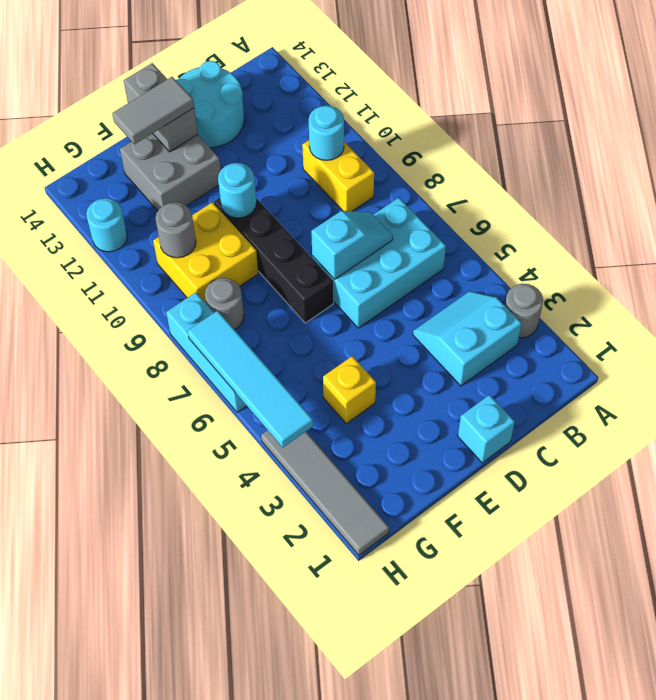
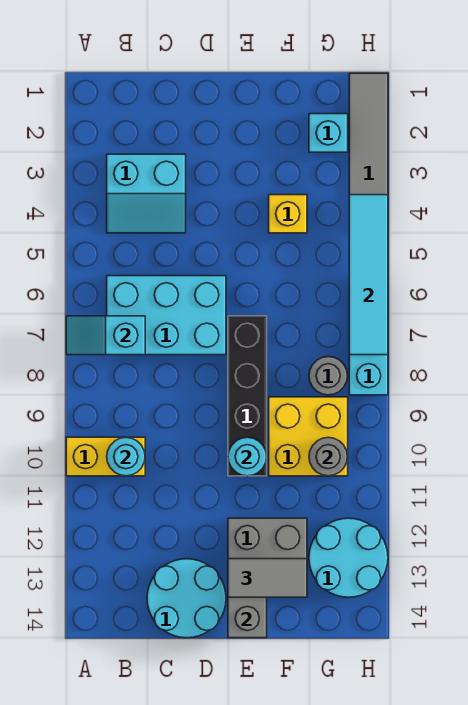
grey 1x1 round brick [505,284,543,338] -> none
yellow 1x2 brick [302,140,374,211] -> yellow 1x2 brick turned to [66,437,145,476]
cyan 1x2 slope [311,211,393,279] -> cyan 1x2 slope moved to [66,316,145,355]
cyan 1x1 brick [458,395,515,463] -> cyan 1x1 brick moved to [309,114,348,152]
cyan 1x1 round brick [86,198,127,252] -> cyan 2x2 round brick [309,518,388,597]

